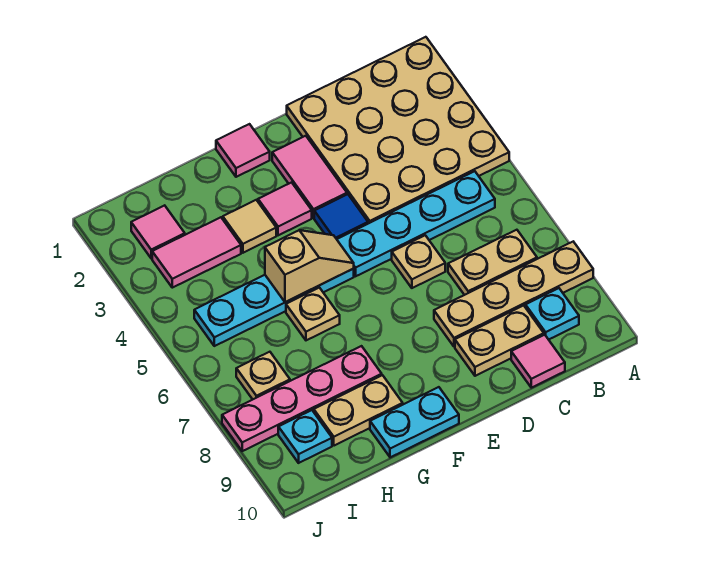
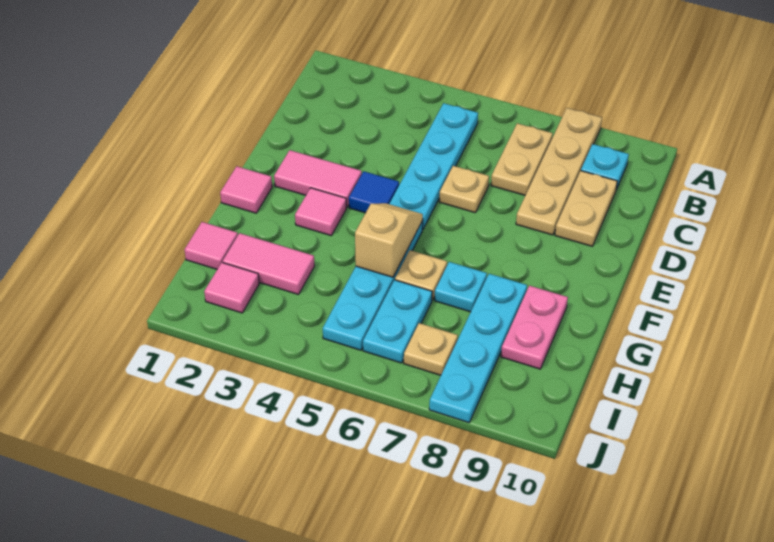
tan 4x4 plate [287,37,509,224] -> none
pink 1x1 tile [511,335,565,388] -> pink 1x1 tile moved to [185,222,238,269]
cyan 1x2 plate [370,387,459,457] -> cyan 1x2 plate moved to [363,280,432,363]
tan 1x1 tile [223,200,276,253] -> none
pink 1x4 plate [222,346,382,451] -> cyan 1x4 plate [429,274,527,423]
tan 1x2 plate [314,375,403,446] -> pink 1x2 plate [501,286,568,369]
pink 1x2 tile [152,217,241,288] -> pink 1x2 tile turned to [223,233,315,295]
cyan 1x1 plate [278,410,332,463] -> cyan 1x1 plate moved to [435,262,487,312]

